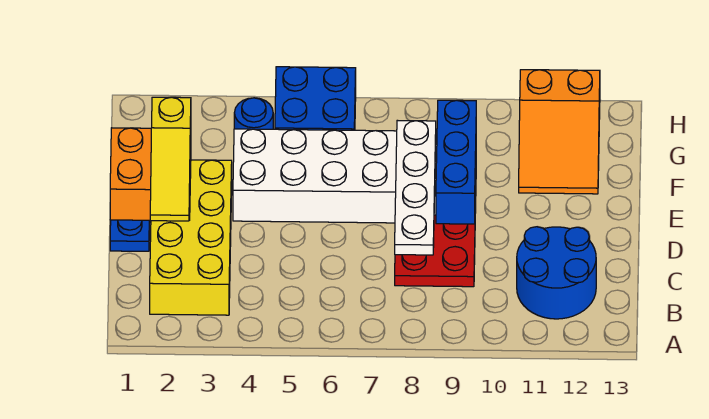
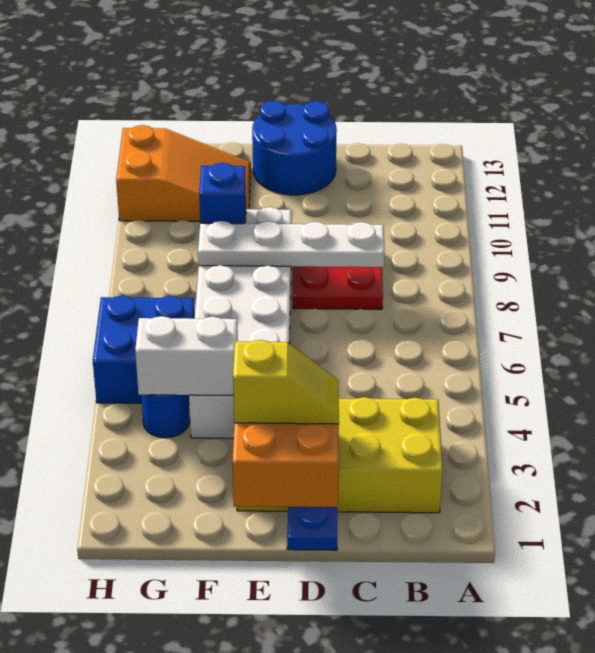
blue 2x2 round brick [517,227,596,319] -> blue 2x2 round brick moved to [252,101,337,195]
yellow 1x3 slope [150,97,191,221] -> yellow 1x2 slope [233,340,339,424]
blue 1x3 brick [436,100,476,224] -> blue 1x1 brick [199,163,246,224]
none -> white 1x2 brick [135,316,238,395]

